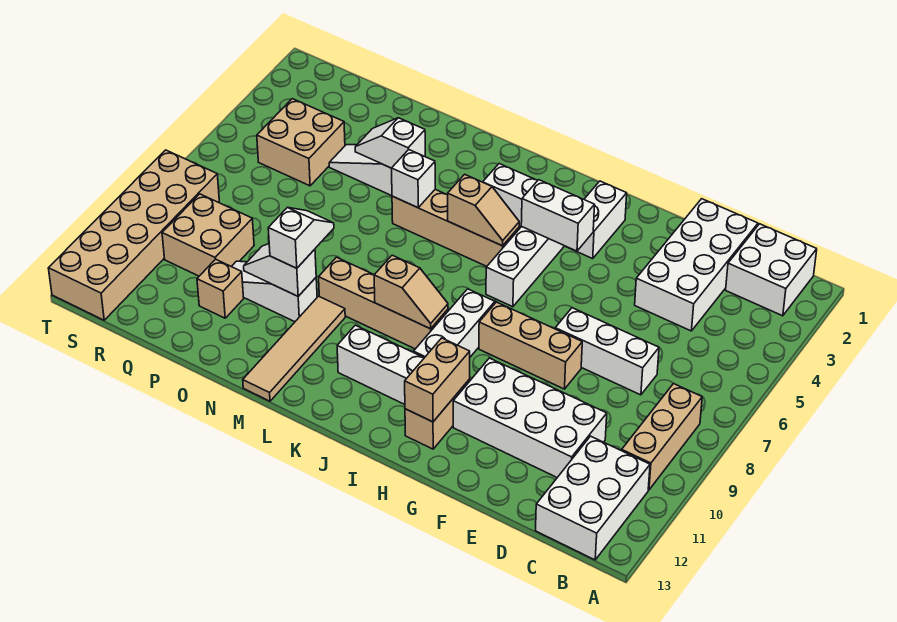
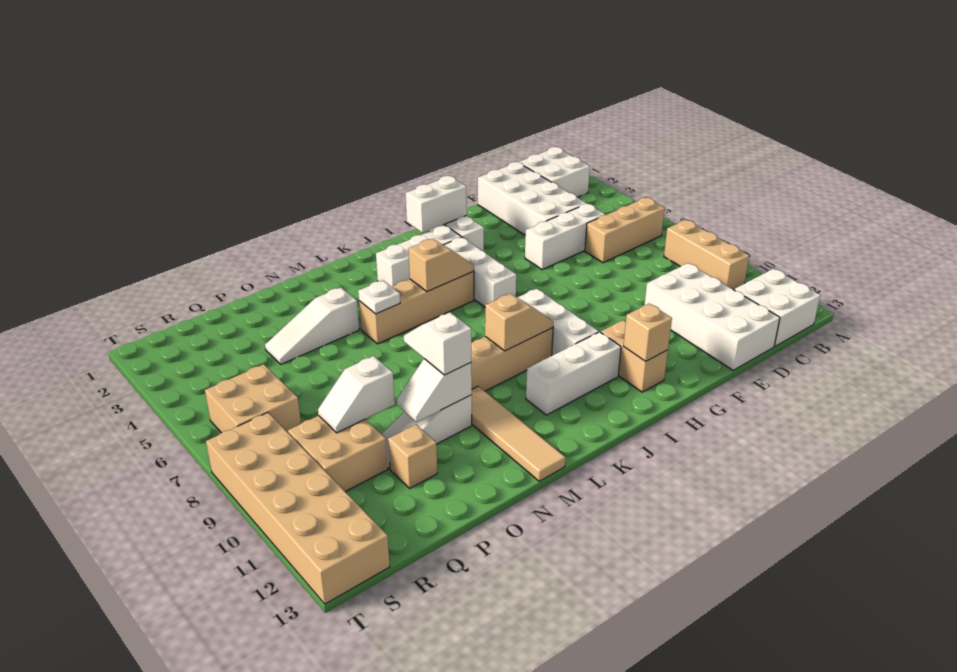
white 2x3 brick [536,436,650,560] -> white 2x2 brick [734,269,820,346]
white 1x3 brick [555,308,659,395] -> white 1x3 brick moved to [525,204,605,270]
white 2x4 brick [453,358,607,477] -> white 2x4 brick turned to [645,263,780,370]
tan 1x3 brick [479,302,582,389] -> tan 1x3 brick moved to [585,198,665,263]
white 1x2 brick [521,180,595,251] -> white 1x2 brick moved to [406,176,467,233]
tan 1x2 brick [405,338,470,422] -> tan 1x1 brick [624,304,672,362]
white 1x1 brick [392,150,435,208] -> white 1x1 plate [358,280,400,314]
white 1x2 slope [355,118,425,168] -> white 1x2 slope moved to [318,356,395,433]
tan 2x2 brick [257,99,345,186] -> tan 2x2 brick moved to [205,364,301,433]

